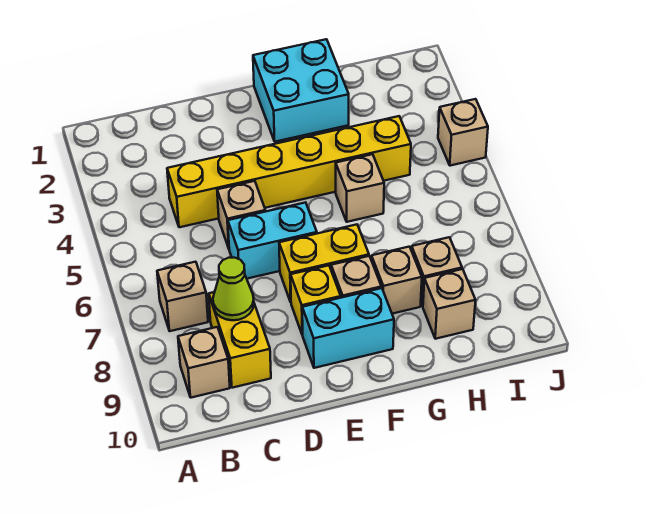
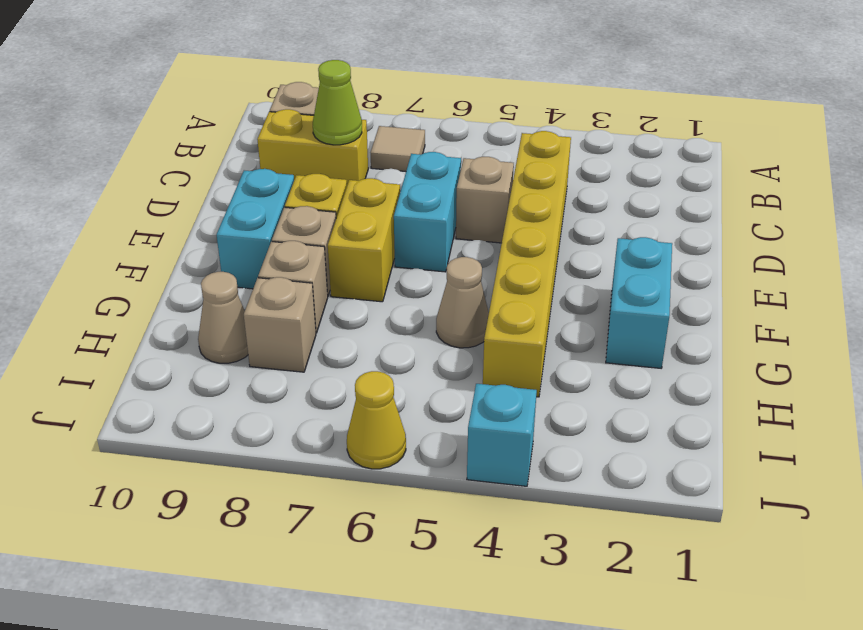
tan 1x1 brick [157,262,208,331] -> tan 1x1 tile [371,126,425,171]
cyan 2x2 brick [253,39,349,142] -> cyan 1x2 brick [606,237,672,368]
tan 1x1 brick [336,154,384,222] -> tan 1x1 cone [436,257,489,348]
tan 1x1 brick [423,269,476,339] -> tan 1x1 cone [198,272,248,363]
tan 1x1 brick [438,99,488,166] -> cyan 1x1 brick [467,384,537,486]
none -> yellow 1x1 cone [347,371,406,469]

